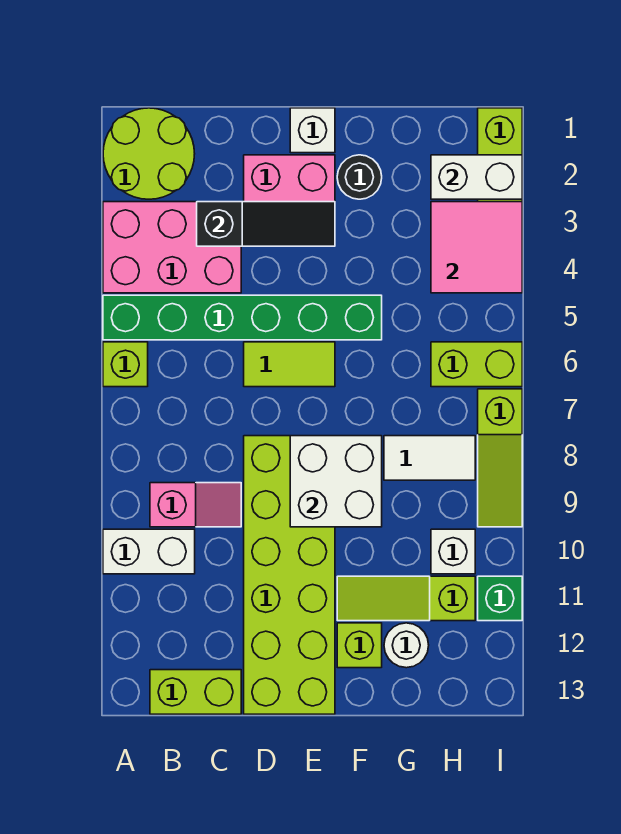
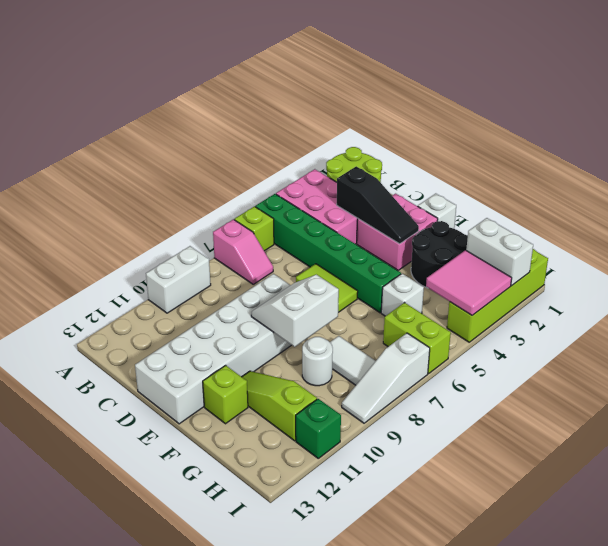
white 1x2 brick [103,529,195,574] -> white 1x2 brick turned to [146,246,211,313]
pink 1x2 slope [150,483,241,527] -> pink 1x2 slope moved to [213,219,273,284]
lime 1x2 brick [150,670,241,714] -> none
lime 2x6 brick [244,436,335,714] -> white 2x6 brick [135,274,291,424]
white 2x2 brick [290,436,382,527] -> white 2x2 slope [251,275,339,347]
black 1x1 round brick [337,155,382,199] -> black 2x2 round brick [411,221,468,288]
white 1x1 round brick [384,623,429,668] -> white 1x1 round brick moved to [302,337,333,386]
white 1x1 brick [431,529,475,574] -> white 1x1 brick moved to [381,274,424,316]
lime 1x3 slope [478,389,522,527] -> white 1x3 slope [342,333,430,423]

